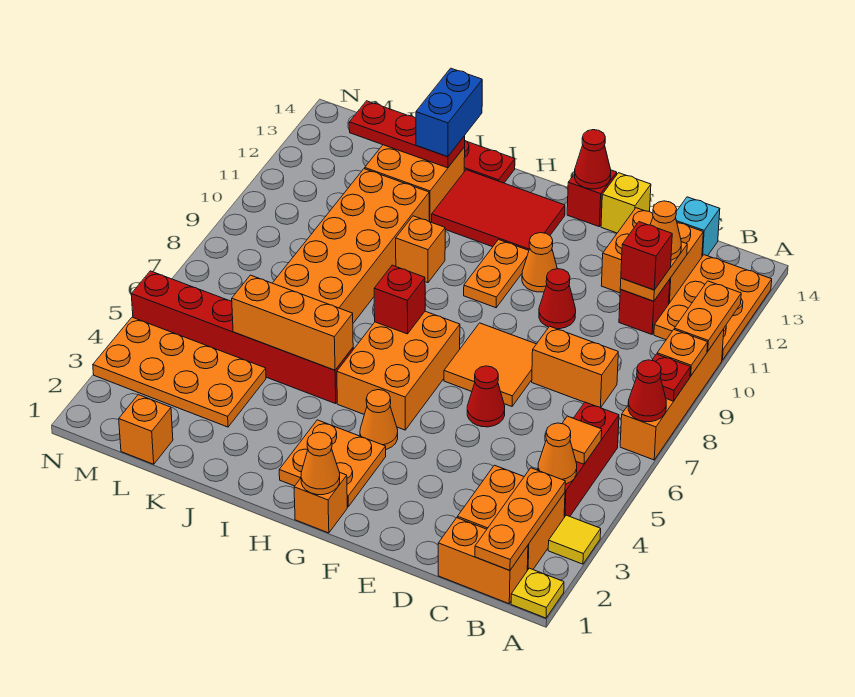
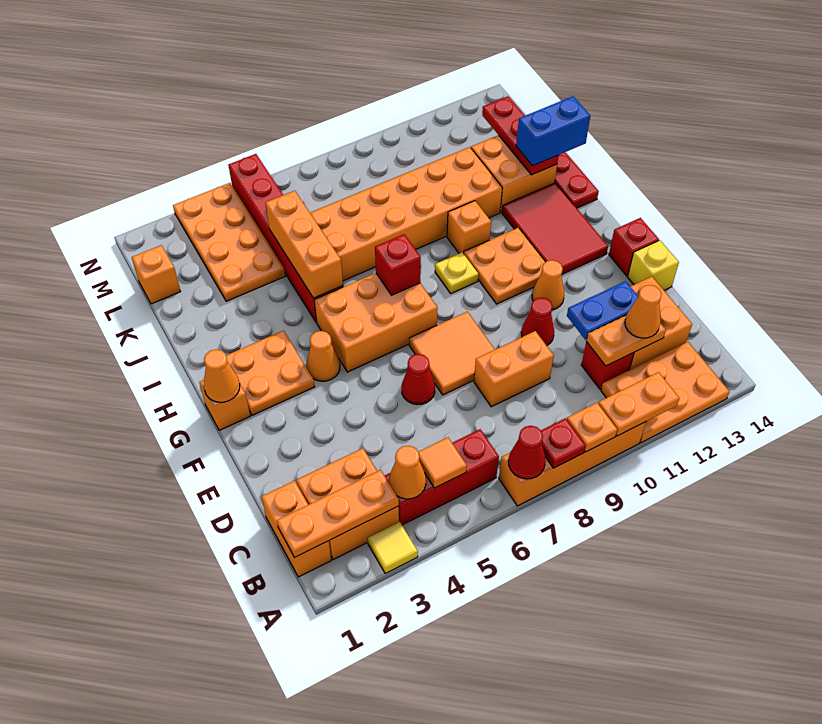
yellow 1x1 plate [511,568,564,618] -> yellow 1x1 plate moved to [435,252,478,293]
orange 1x2 brick [532,326,618,408] -> orange 1x2 brick turned to [474,331,554,407]
red 1x1 brick [621,222,672,290] -> none
cyan 1x1 brick [676,197,720,256] -> none
none -> blue 1x2 plate [567,281,638,340]
red 1x1 cone [575,130,611,189] -> none
orange 1x2 plate [464,240,529,308] -> orange 2x2 plate [464,228,545,304]

